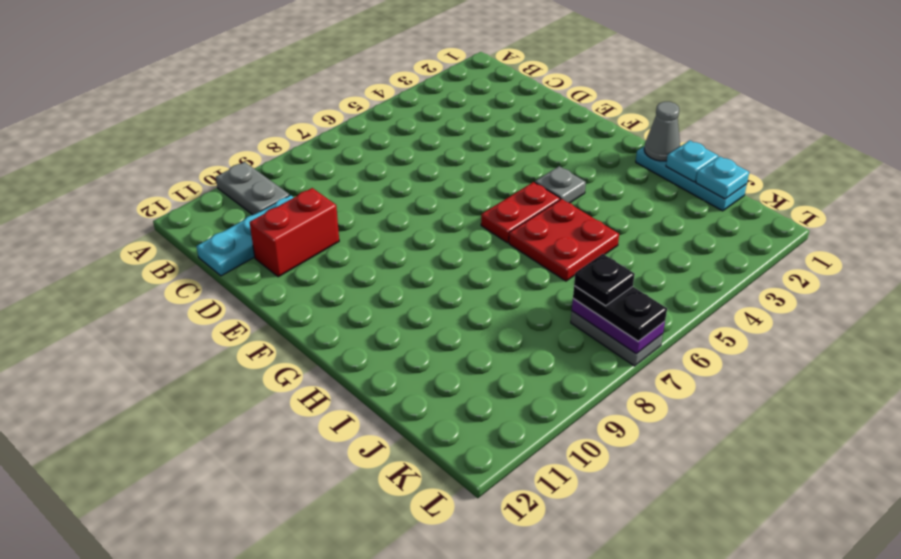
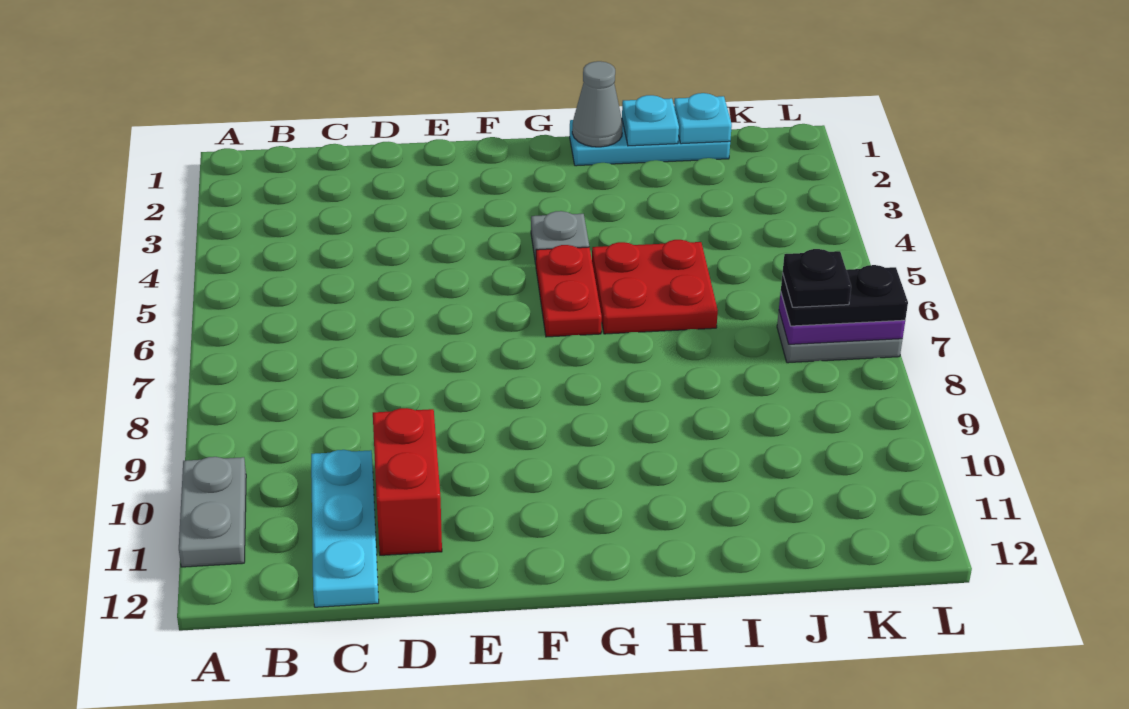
grey 1x2 plate [216,162,290,215] -> grey 1x2 plate turned to [179,457,246,567]

